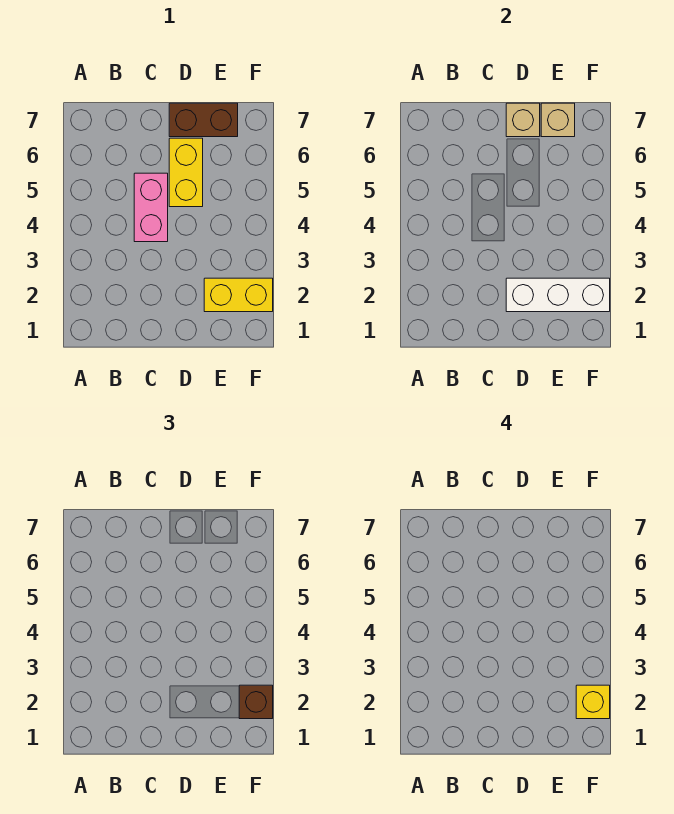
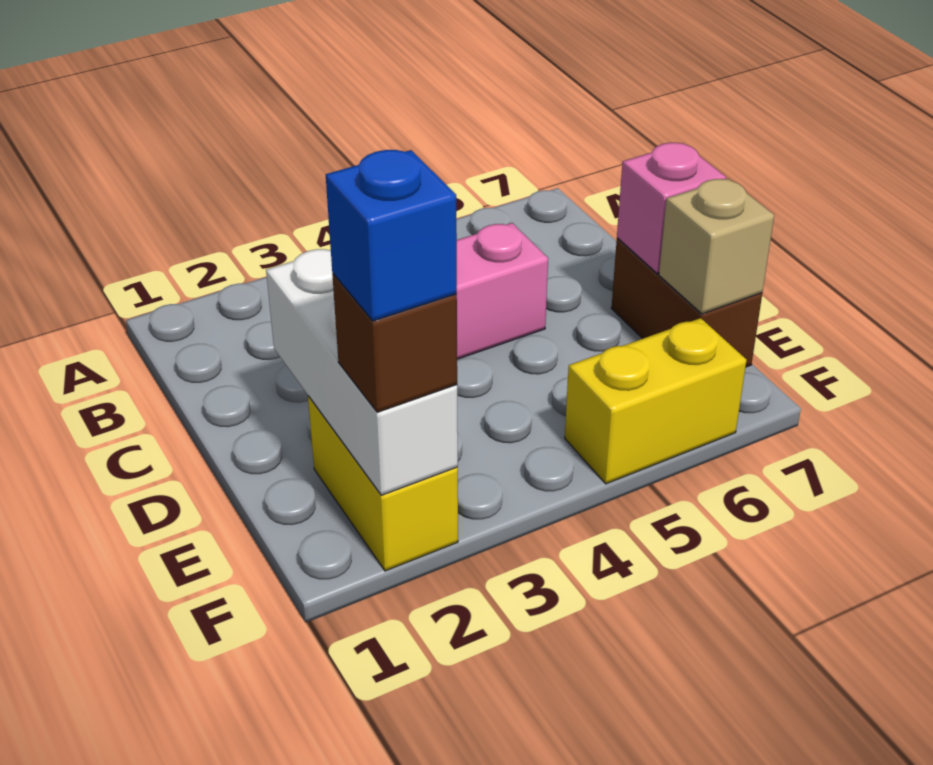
yellow 1x2 brick [169,138,203,207] -> yellow 1x2 brick moved to [565,318,747,484]
tan 1x1 brick [506,103,540,137] -> pink 1x1 brick [617,143,726,273]
yellow 1x1 brick [576,685,610,719] -> blue 1x1 brick [326,150,457,321]

